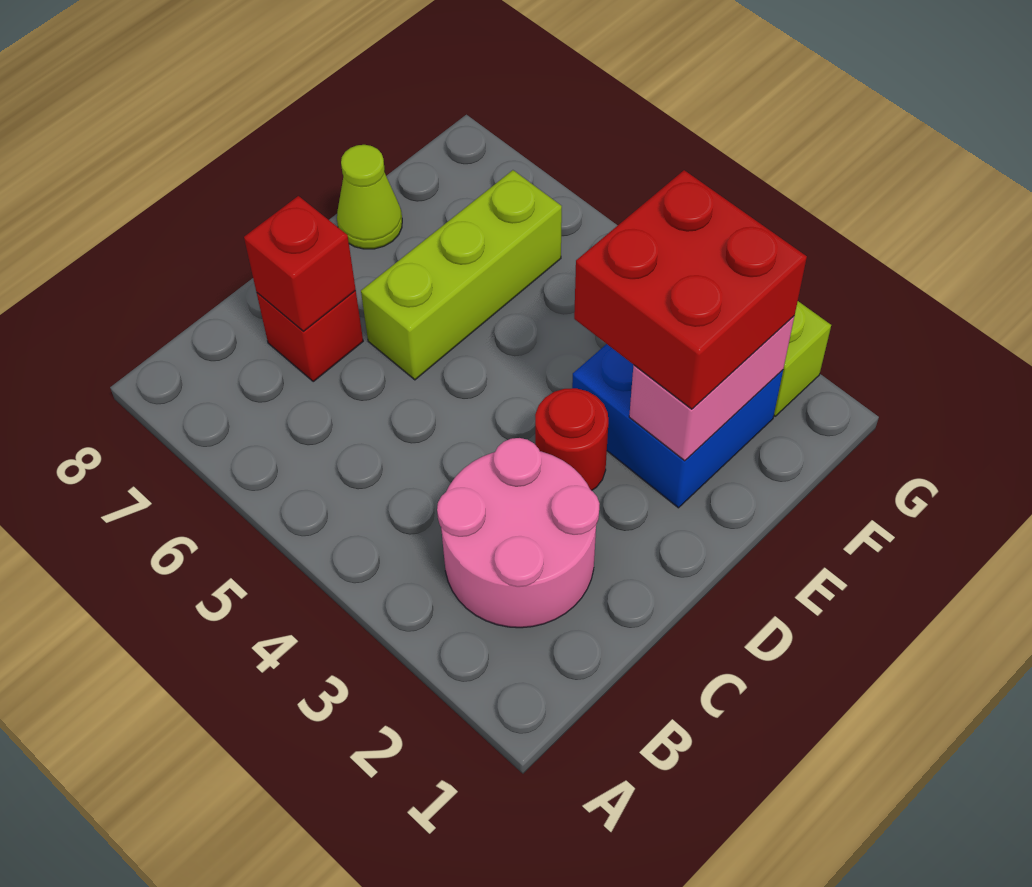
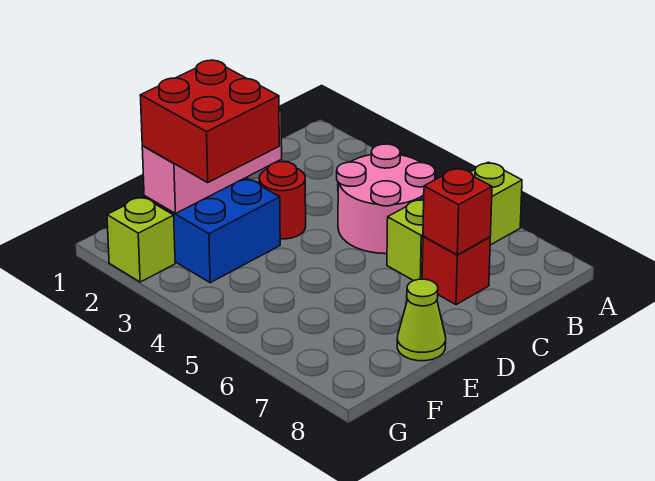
pink 2x2 round brick [437,438,600,628] -> pink 2x2 round brick moved to [337,144,435,254]
lime 1x3 brick [361,170,562,380] -> lime 1x3 brick moved to [387,162,522,281]
pink 1x2 brick [629,316,794,461] -> pink 1x3 brick [142,109,282,214]

